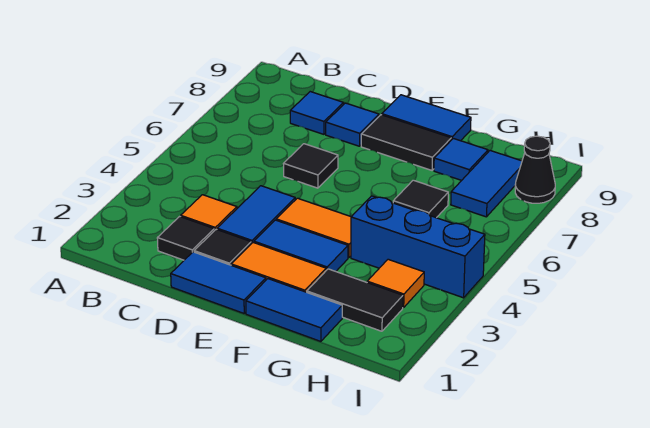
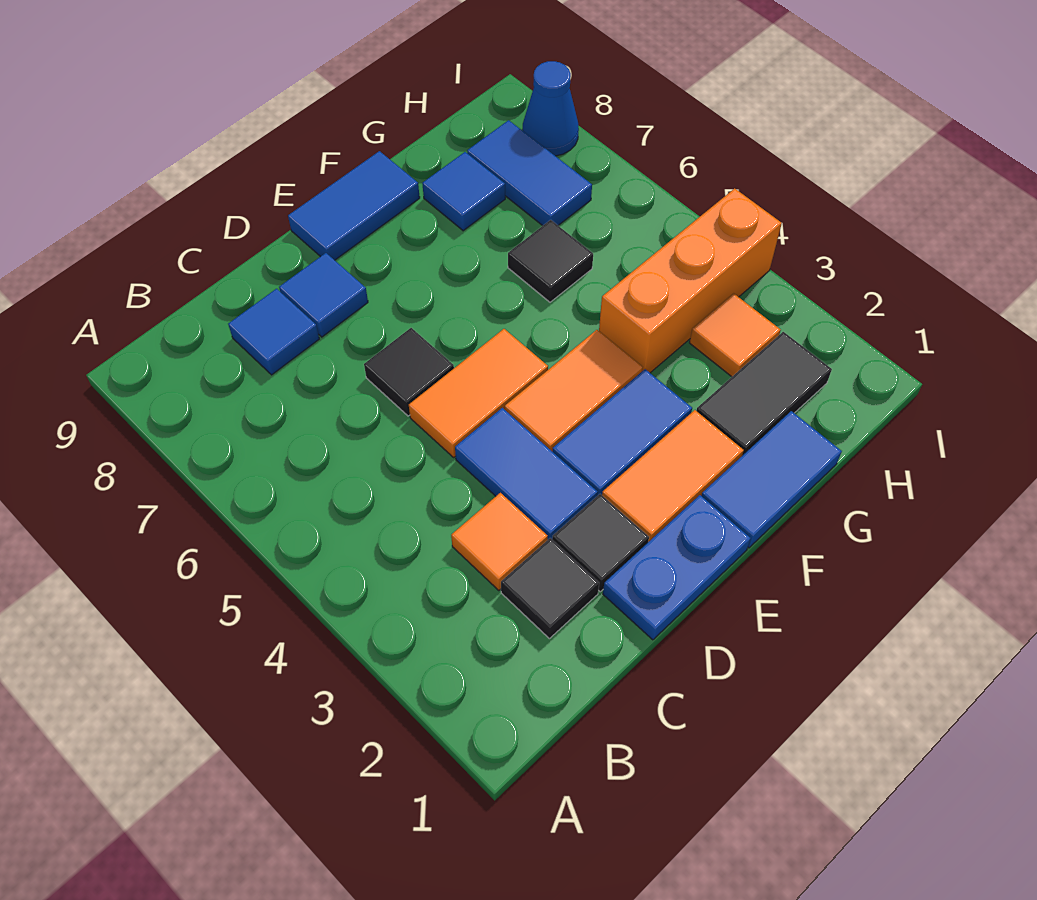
blue 1x2 tile [171,252,266,313] -> blue 1x2 plate [603,495,751,640]
none -> orange 1x2 tile [409,329,548,457]
black 1x2 tile [361,115,451,170] -> none
blue 1x3 brick [351,196,485,298] -> orange 1x3 brick [599,188,782,373]
black 1x1 cone [515,136,555,203] -> blue 1x1 cone [523,61,579,156]

